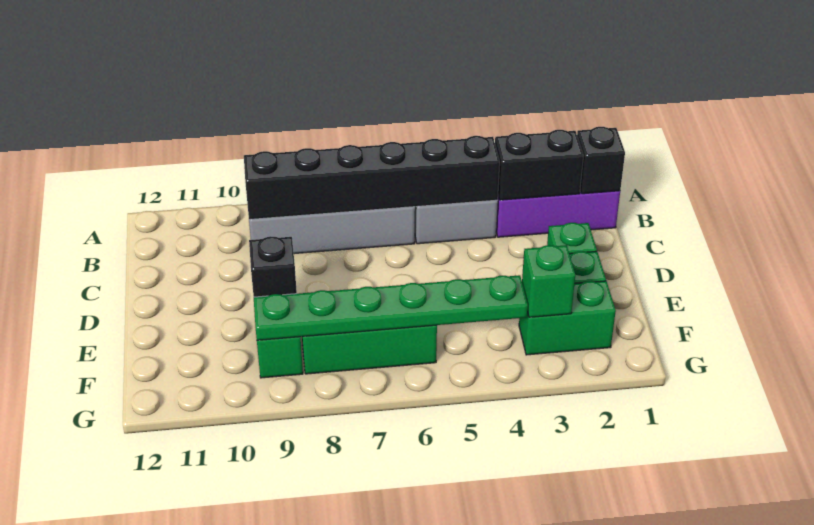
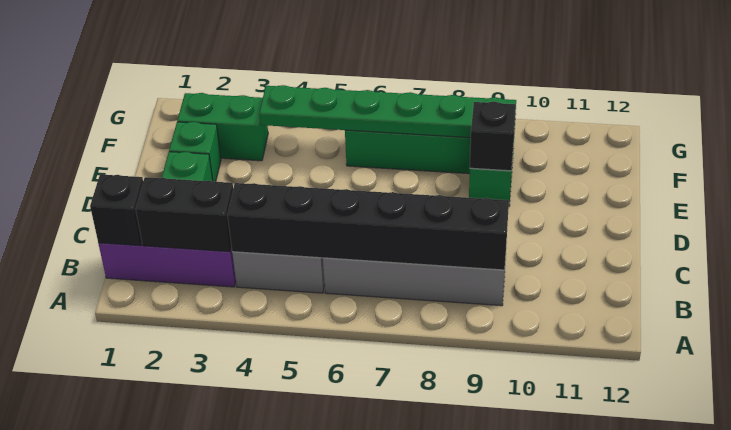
green 1x1 brick [522,245,575,317] -> none

